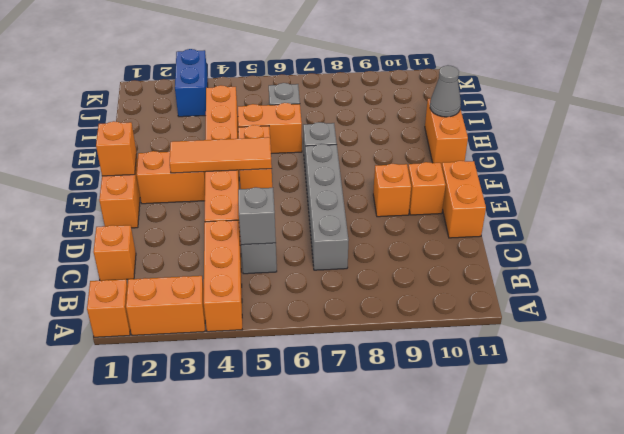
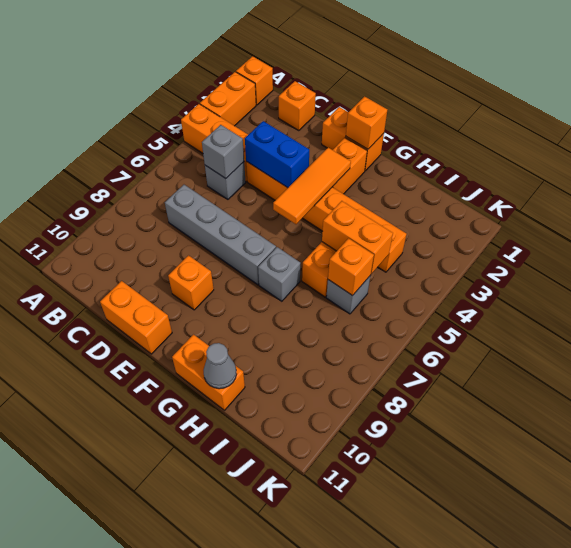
orange 1x1 brick [408,162,446,215] -> orange 1x1 brick moved to [328,238,374,296]
orange 1x2 brick [238,125,272,189] -> orange 1x2 brick moved to [322,201,393,274]
blue 1x2 brick [175,49,208,117] -> blue 1x2 brick moved to [245,121,309,188]

